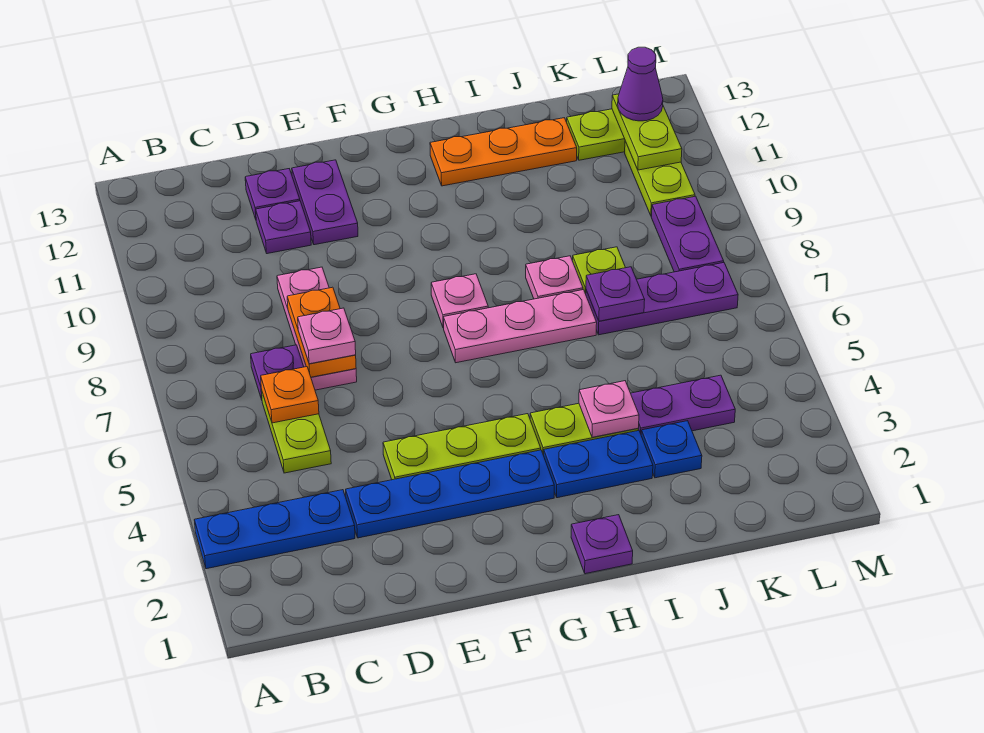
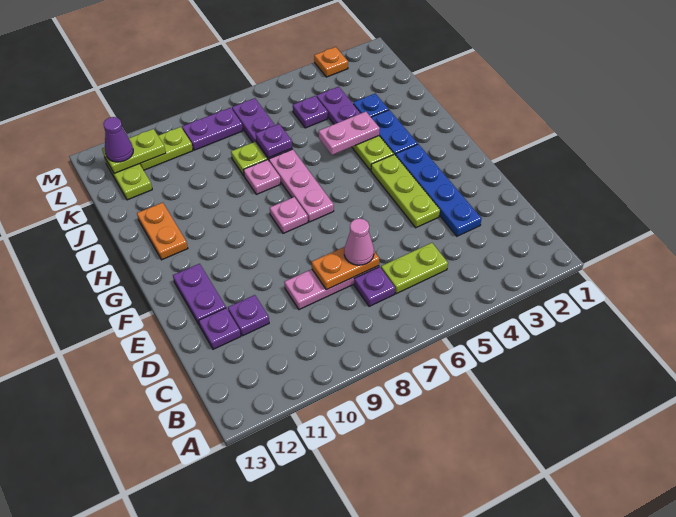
blue 1x3 plate [195,490,355,569] -> none
orange 1x1 plate [261,367,319,423] -> orange 1x1 plate moved to [314,47,348,77]
pink 1x1 plate [298,308,356,364] -> pink 1x1 cone [344,218,374,265]
purple 1x2 plate [292,160,358,245] -> purple 1x2 plate turned to [173,264,226,326]
purple 1x1 plate [571,515,633,574] -> purple 1x1 plate moved to [293,96,328,128]
orange 1x3 plate [430,118,577,186] -> orange 1x2 plate [137,203,188,260]
pink 1x1 plate [579,381,639,437] -> pink 1x2 plate [319,112,380,155]

